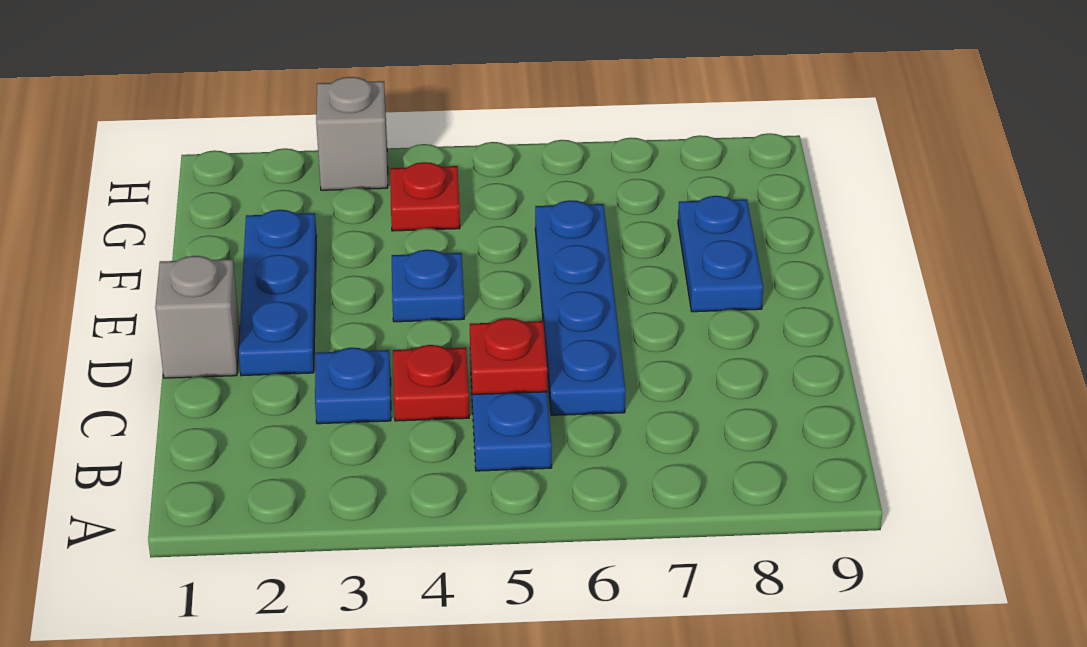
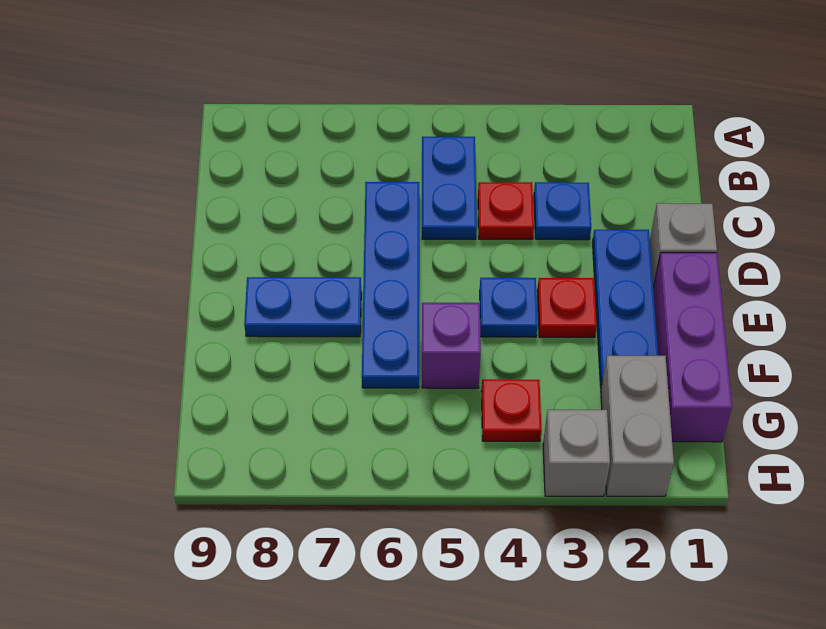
red 1x1 plate [470,318,547,395] -> red 1x1 plate moved to [537,278,597,337]
none -> purple 1x3 brick [653,253,732,442]
blue 1x2 plate [678,196,763,312] -> blue 1x2 plate turned to [244,277,361,337]
none -> purple 1x1 brick [422,303,481,388]
none -> grey 1x2 brick [601,356,674,496]

